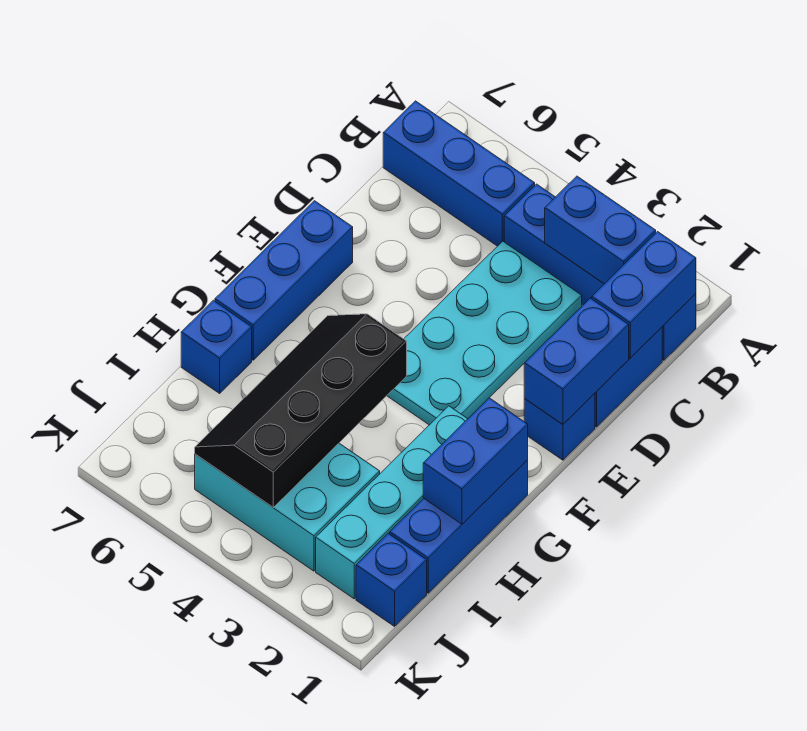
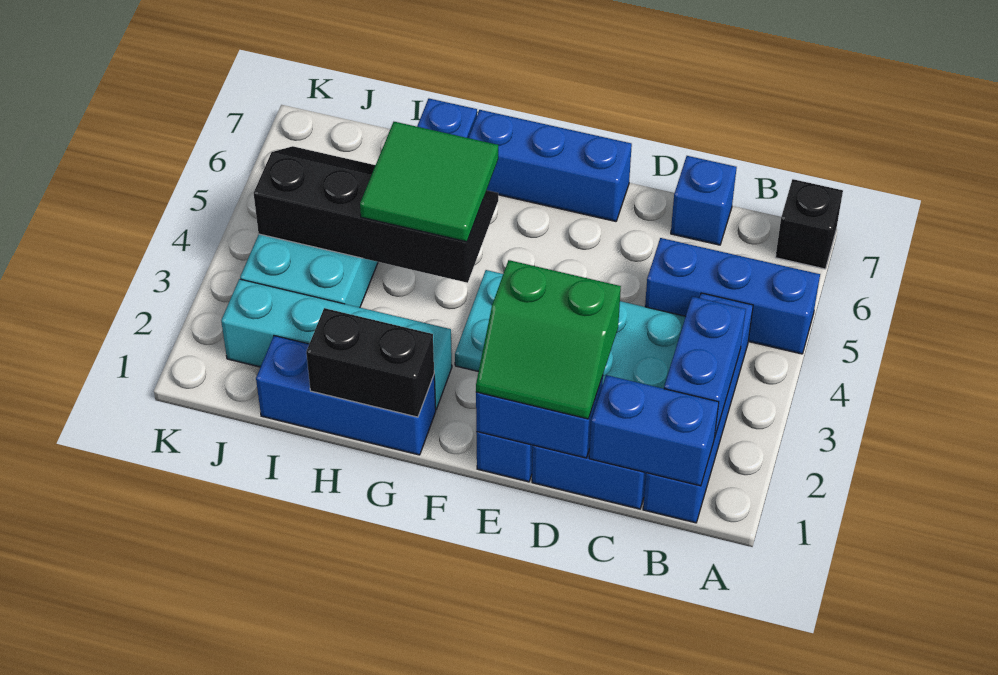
none -> black 1x1 brick [775,179,843,269]
blue 1x3 brick [383,101,535,246] -> blue 1x3 brick turned to [645,238,820,354]
none -> green 2x2 slope [476,260,621,419]
blue 1x2 brick [423,398,528,524] -> black 1x2 brick [306,308,434,417]
none -> green 2x2 tile [360,122,498,242]
blue 1x1 brick [356,533,427,626] -> blue 1x1 brick moved to [671,156,737,245]

